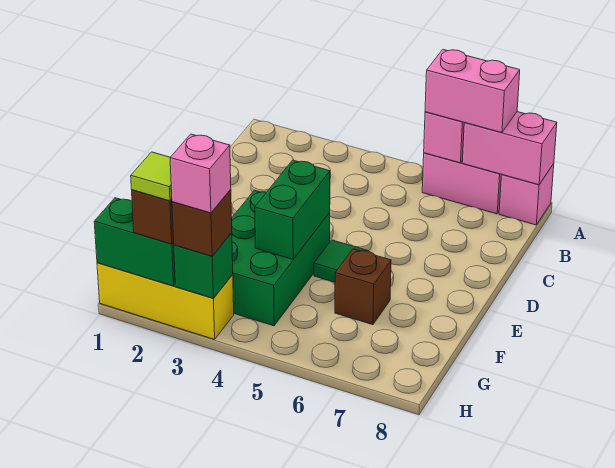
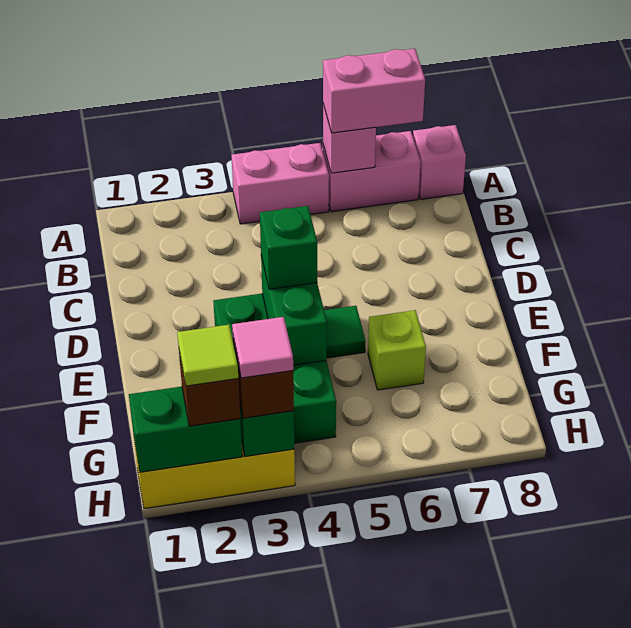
pink 1x2 brick [462,112,557,185] -> pink 1x2 brick moved to [231,143,329,224]
none -> green 1x1 brick [260,206,317,289]
brown 1x1 brick [335,249,391,325] -> lime 1x1 brick [368,310,426,390]
pink 1x1 brick [170,134,231,213] -> pink 1x1 tile [232,317,293,378]

